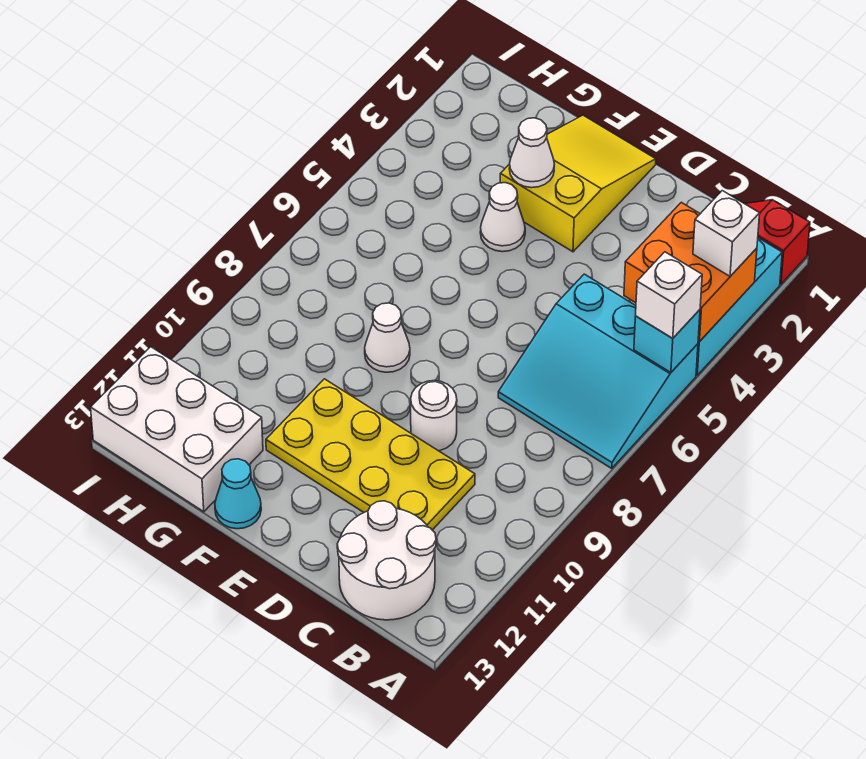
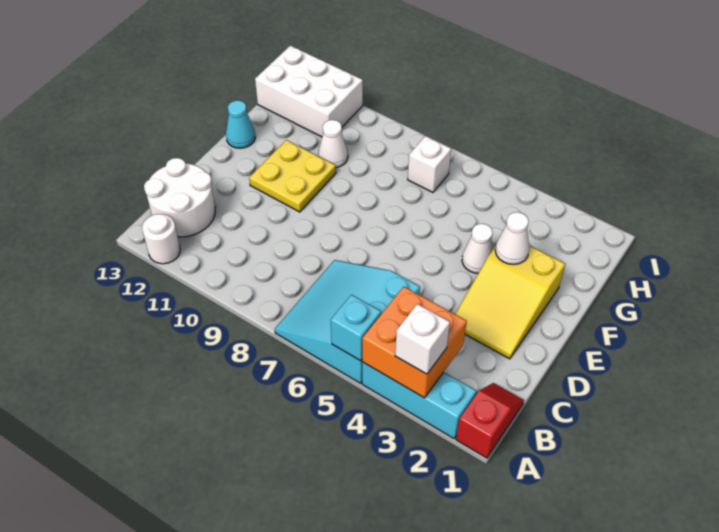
white 1x1 brick [636,252,702,338] -> white 1x1 brick moved to [408,136,451,192]
yellow 2x4 plate [266,379,475,530] -> yellow 2x2 plate [249,140,336,212]
white 1x1 round brick [411,381,457,451] -> white 1x1 round brick moved to [142,214,180,264]
yellow 2x3 slope [500,115,656,252] -> yellow 2x3 slope turned to [455,246,565,359]
white 1x1 cone [365,303,410,372] -> white 1x1 cone moved to [318,120,348,168]
white 2x3 brick [91,347,263,512] -> white 2x3 brick turned to [255,46,363,137]

